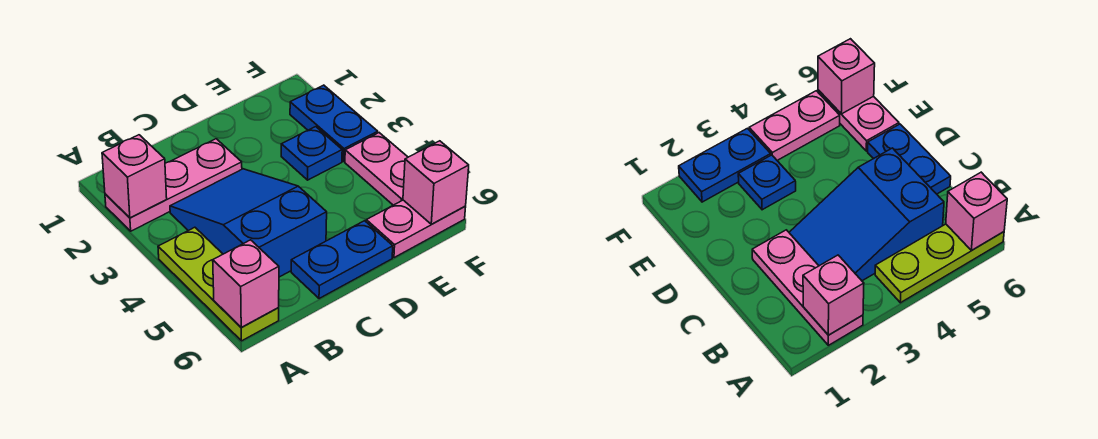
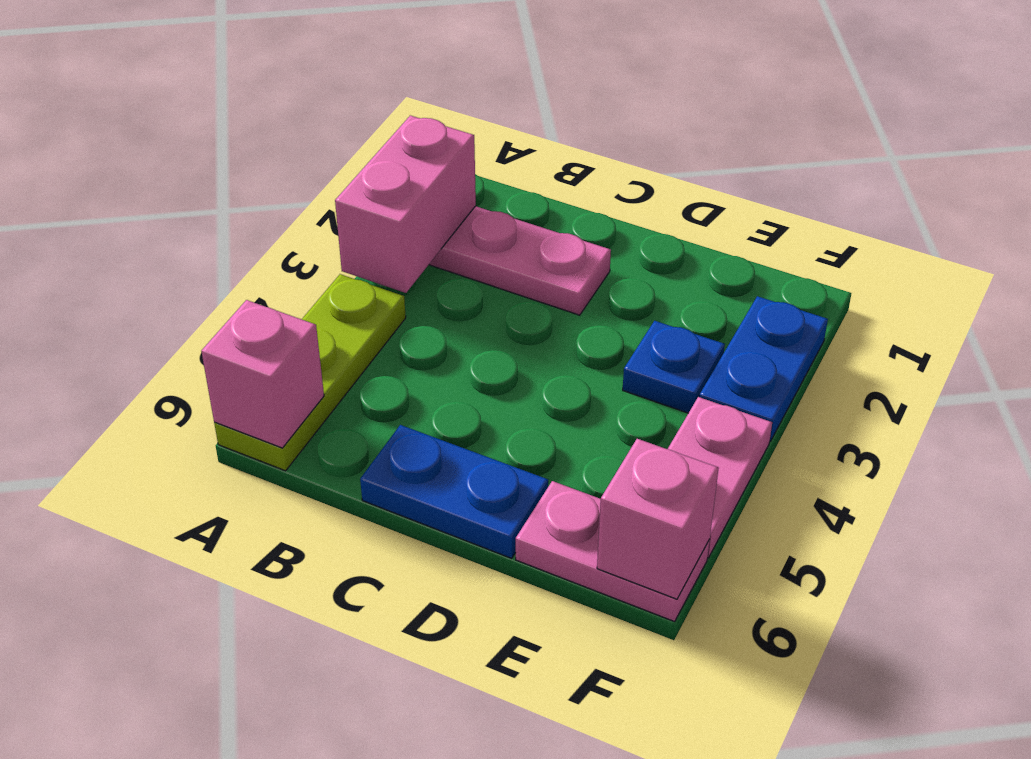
pink 1x1 brick [102,135,167,218] -> pink 1x2 brick [335,116,476,293]
blue 2x3 slope [170,169,327,277] -> none

